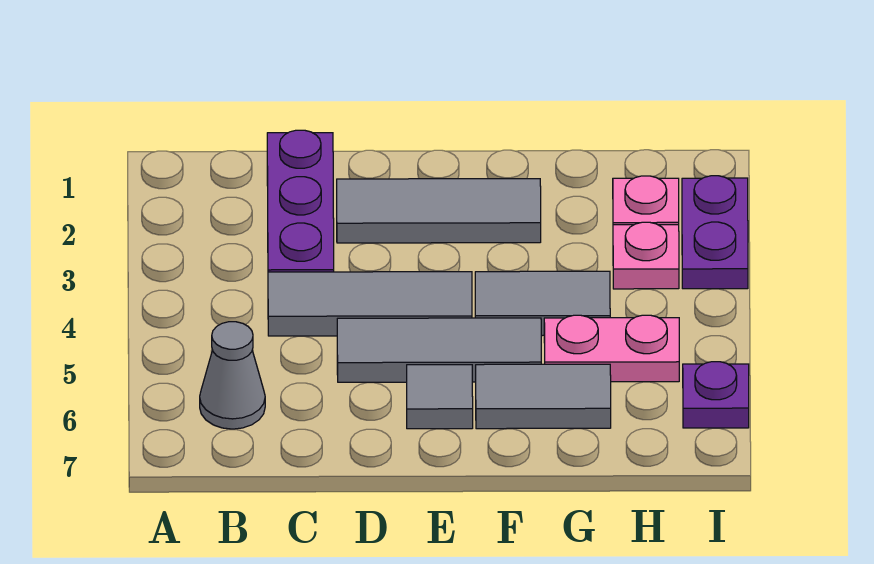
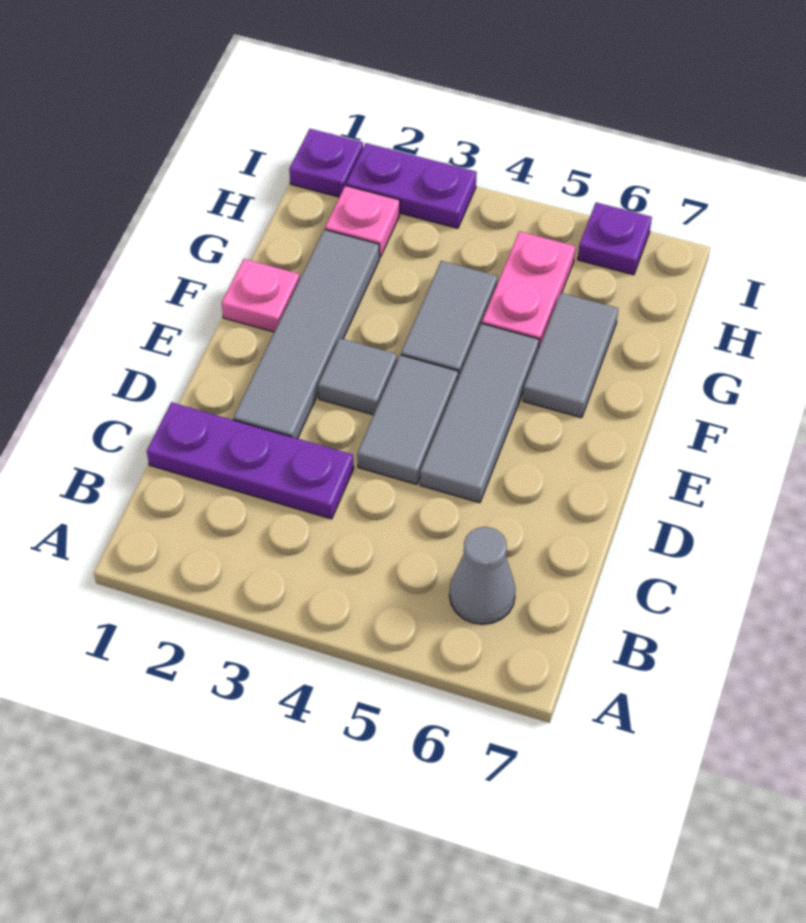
grey 1x3 tile [268,272,472,336] -> grey 1x2 tile [357,355,458,484]
grey 1x3 tile [337,179,541,243] -> grey 1x4 tile [233,230,380,439]
grey 1x1 tile [407,365,473,429] -> grey 1x1 tile moved to [318,338,397,415]
pink 1x1 plate [613,222,679,289] -> pink 1x1 plate moved to [222,259,300,332]
none -> purple 1x1 plate [289,129,363,197]

